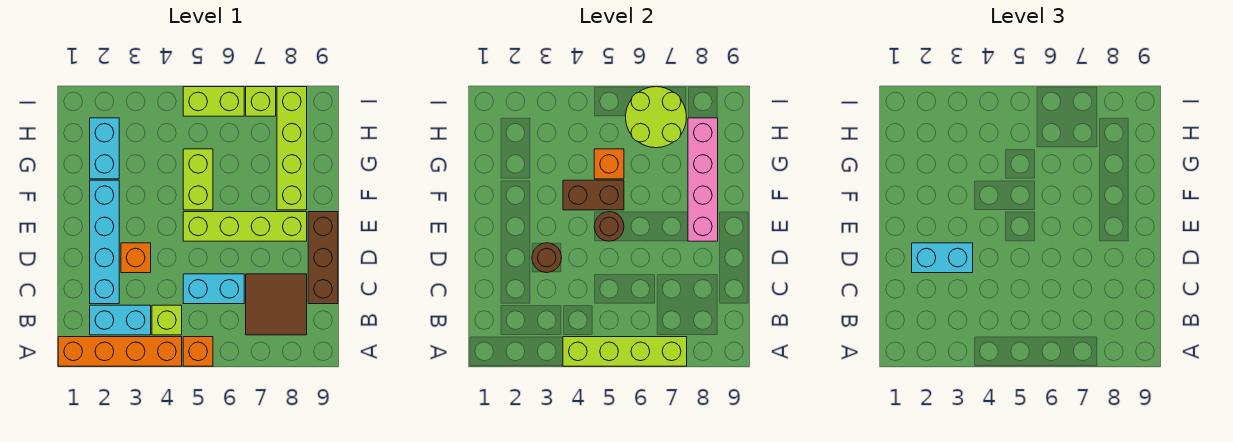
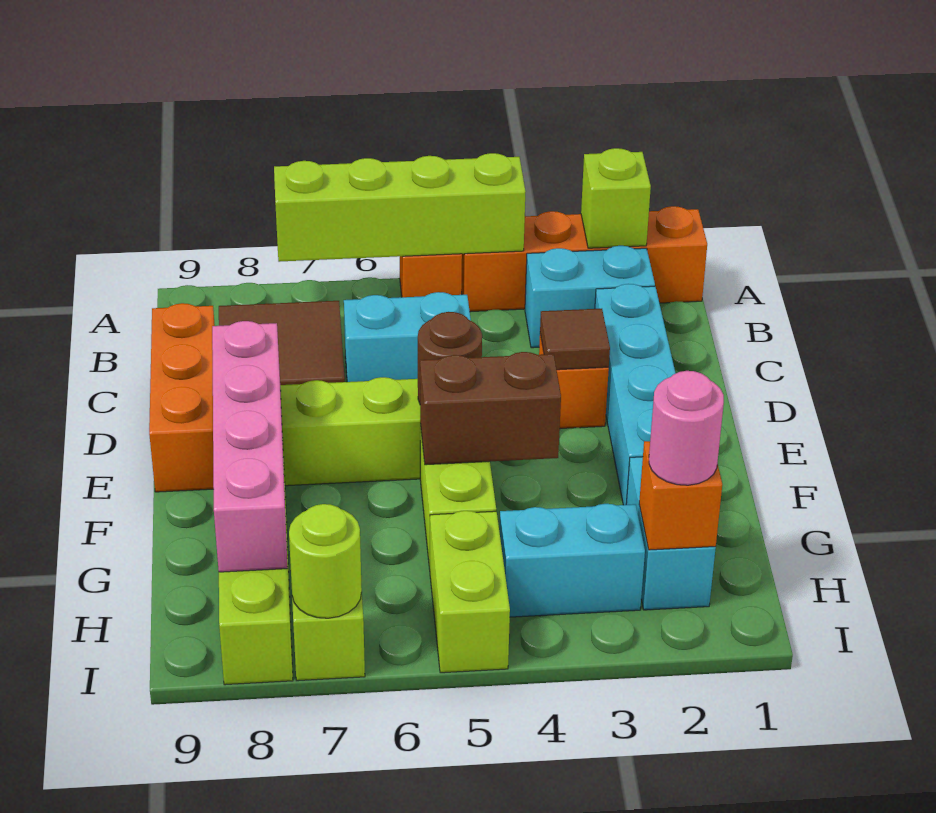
lime 1x1 brick [152,305,182,335] -> lime 1x1 brick moved to [581,148,651,248]
brown 1x3 brick [308,212,338,304] -> orange 1x3 brick [149,303,215,492]
cyan 1x2 brick [912,243,973,273] -> cyan 1x2 brick moved to [499,504,645,617]
brown 1x1 round brick [532,243,562,273] -> brown 1x1 tile [540,309,610,370]
orange 1x1 brick [594,149,624,179] -> orange 1x1 brick moved to [639,441,722,550]
none -> pink 1x1 round brick [649,371,724,485]
lime 2x2 round brick [626,87,686,148] -> lime 1x1 round brick [289,504,362,618]
lime 1x2 brick [183,87,244,116] -> lime 1x2 brick turned to [430,511,510,673]

